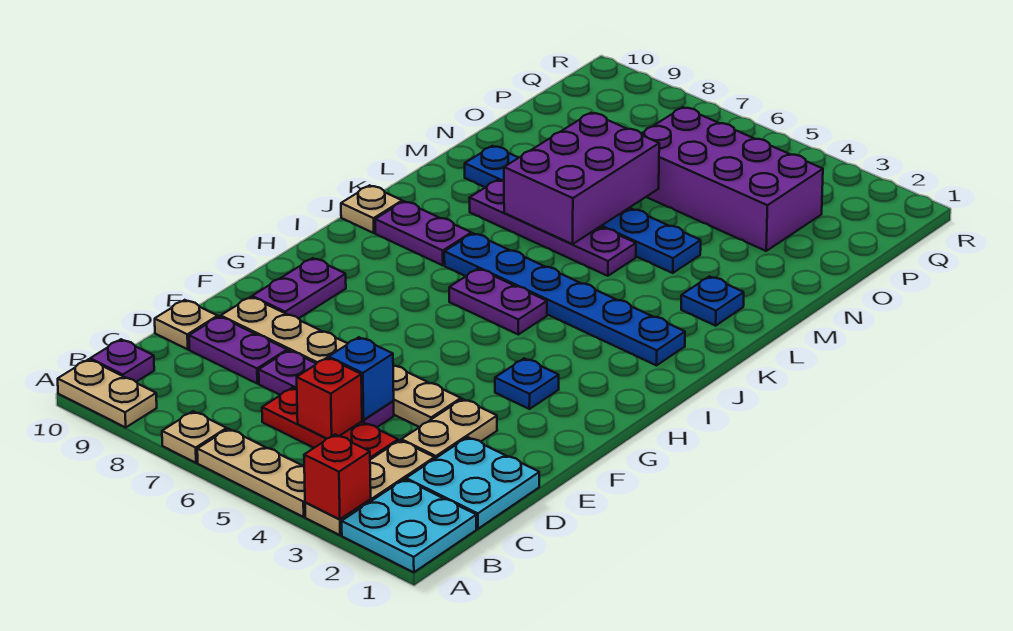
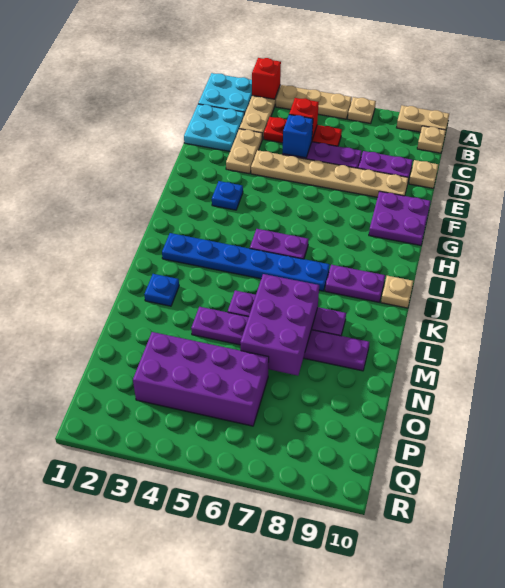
purple 1x1 plate [90,339,154,382] -> tan 1x1 plate [417,126,446,153]
purple 1x2 plate [252,258,346,319] -> purple 2x2 plate [369,191,431,245]
blue 1x6 plate [465,146,701,273] -> purple 1x6 plate [191,307,369,371]

